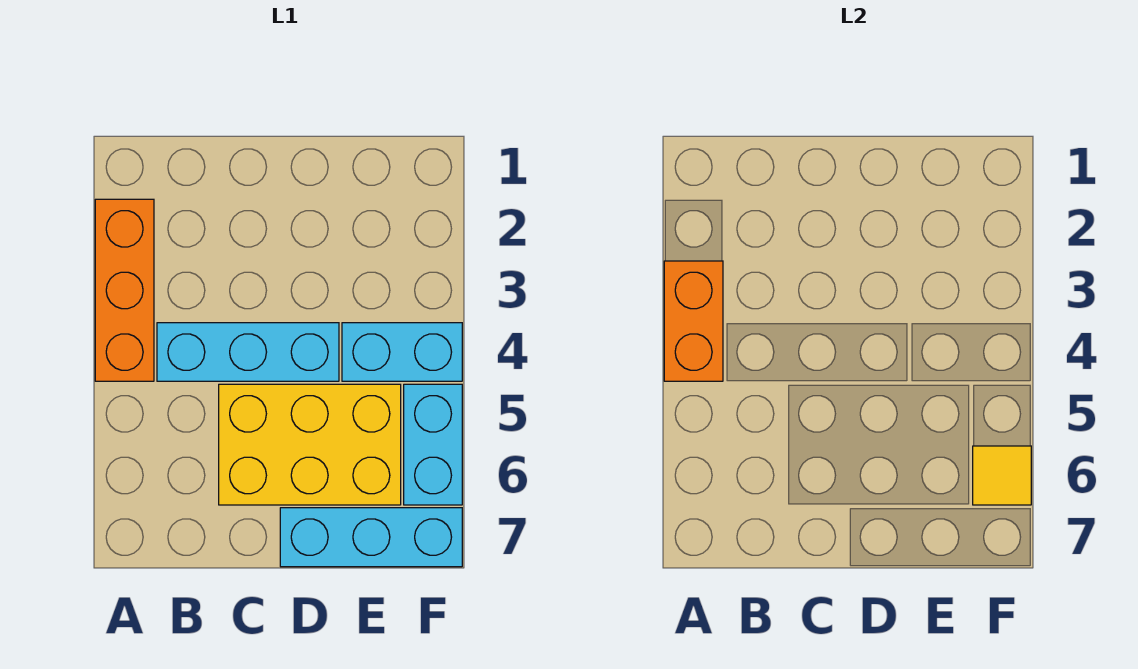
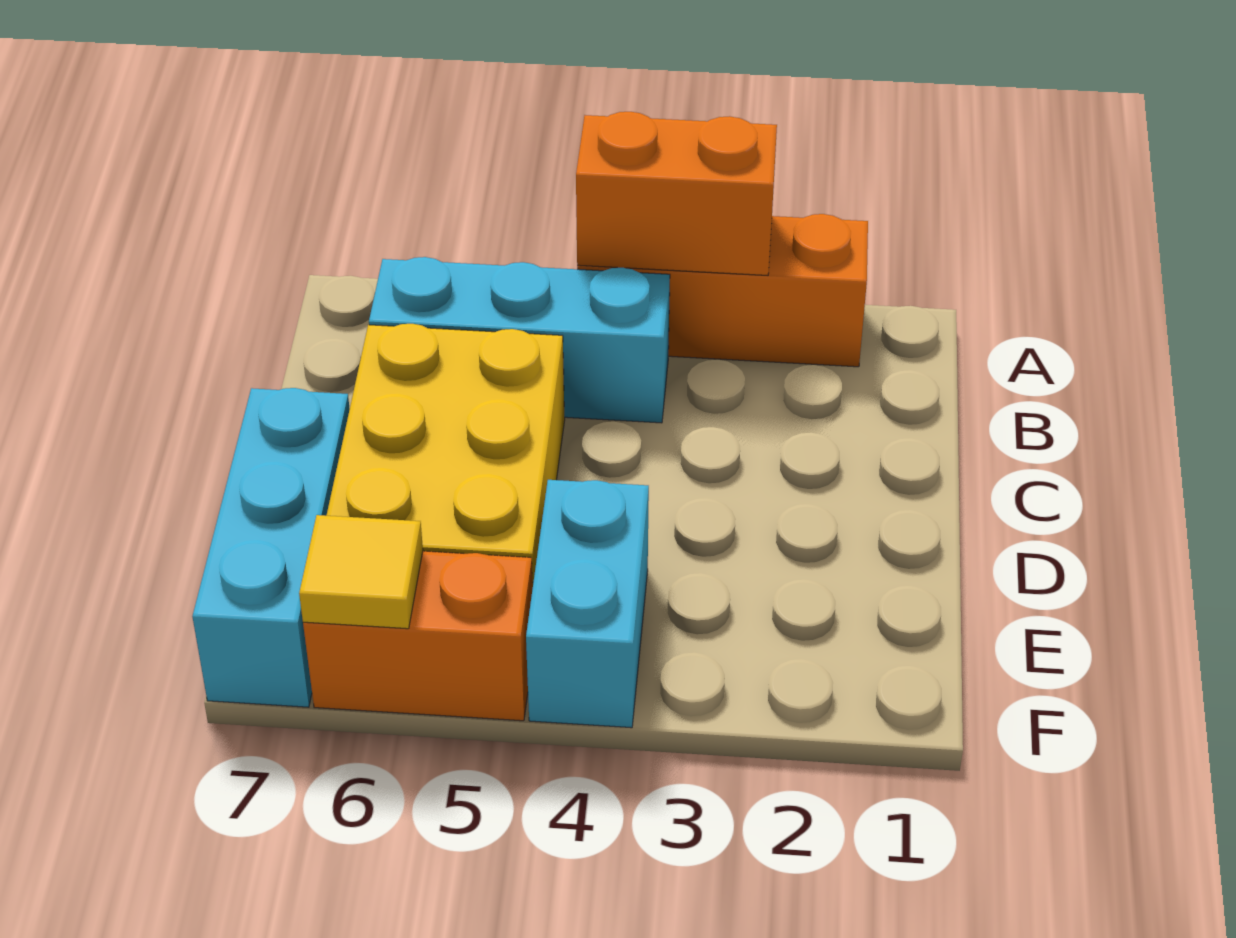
cyan 1x3 brick [157,323,339,381] -> cyan 1x3 brick turned to [369,257,670,423]
cyan 1x2 brick [404,384,462,505] -> orange 1x2 brick [303,551,533,721]

